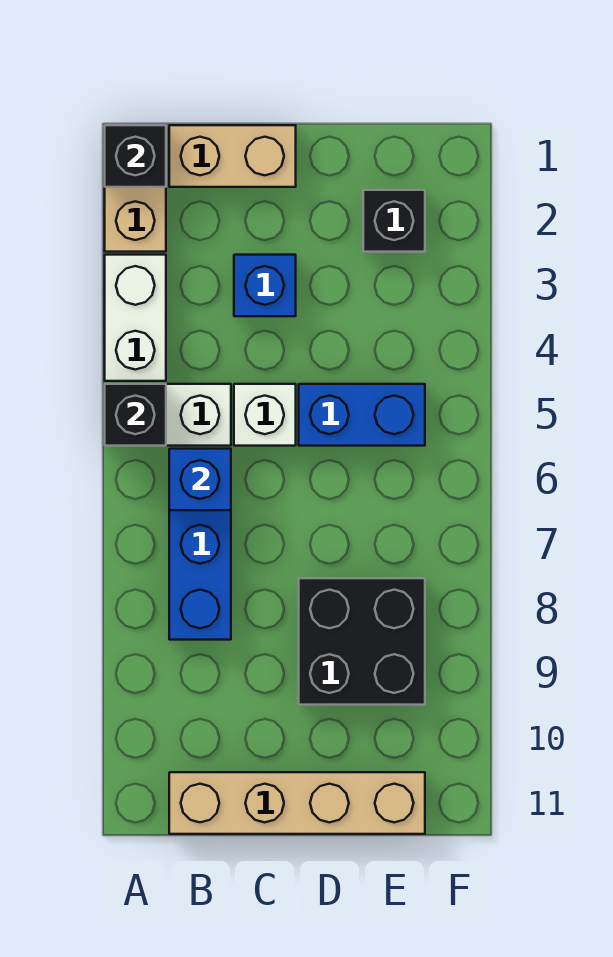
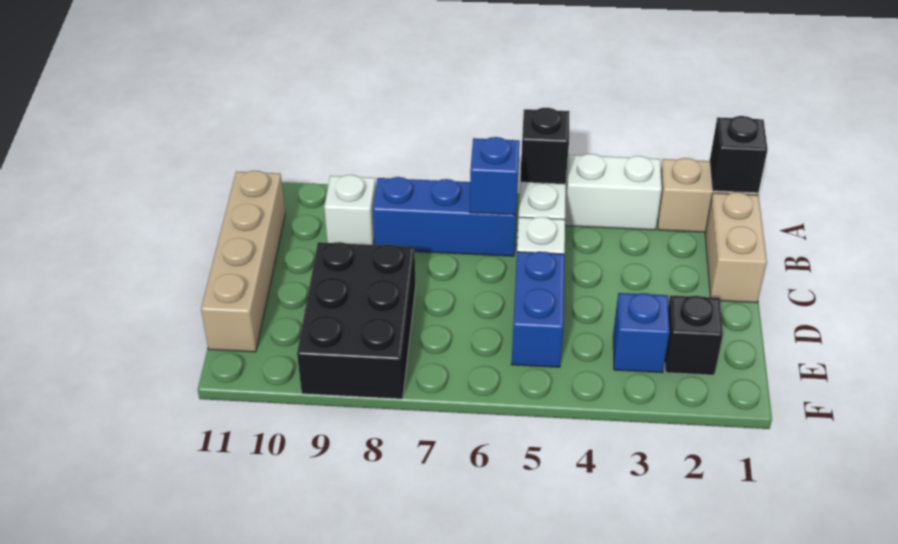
none -> white 1x1 brick [324,175,376,245]
blue 1x1 brick [234,255,296,316] -> blue 1x1 brick moved to [613,293,670,373]
black 2x2 brick [299,578,425,705] -> black 2x3 brick [297,242,416,399]

